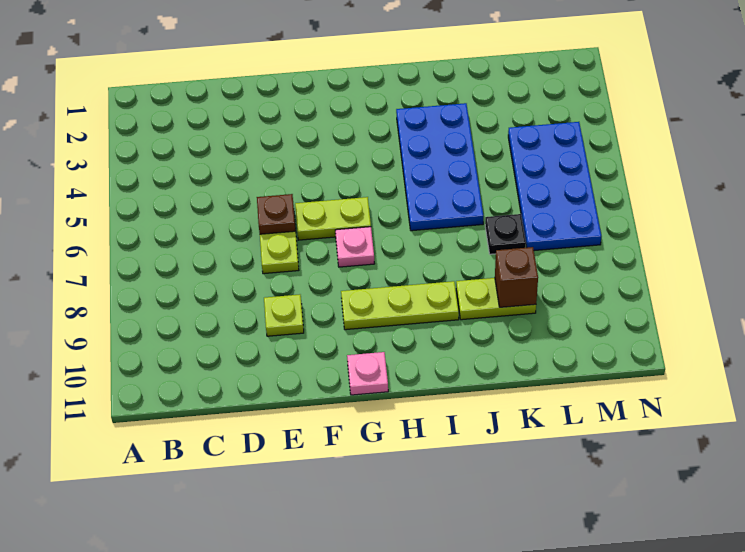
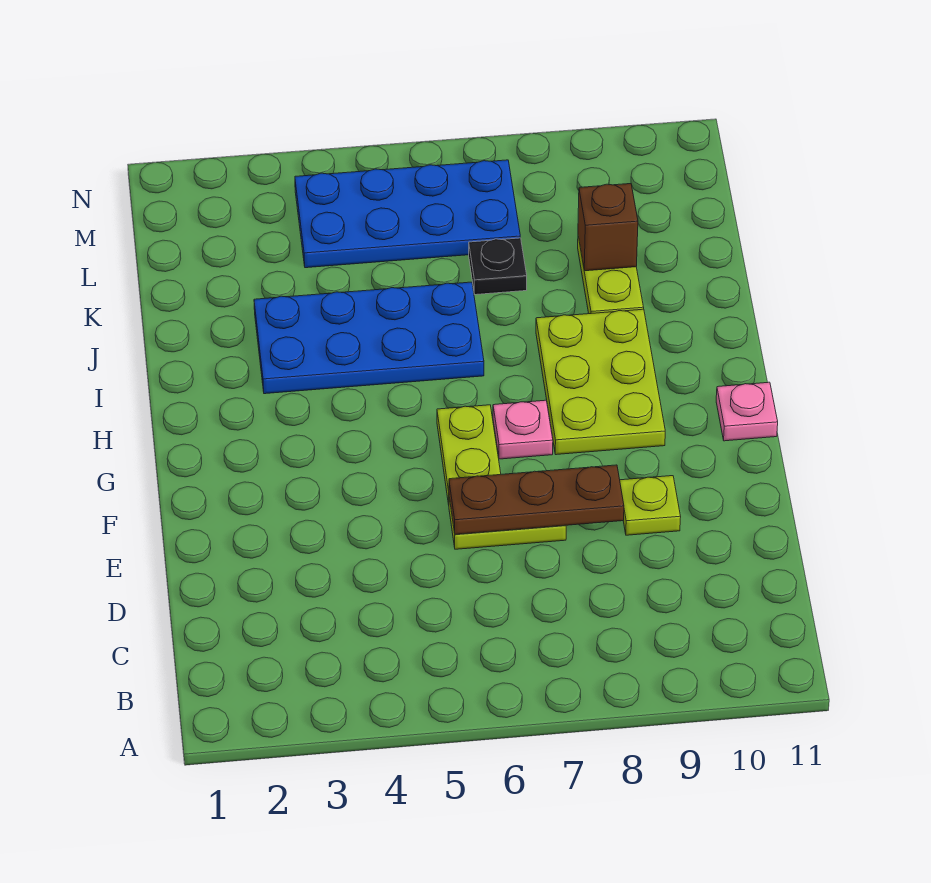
brown 1x1 plate [257,194,296,234] -> brown 1x3 plate [449,465,624,534]
lime 1x3 plate [341,281,459,330] -> lime 2x3 plate [536,309,665,455]

